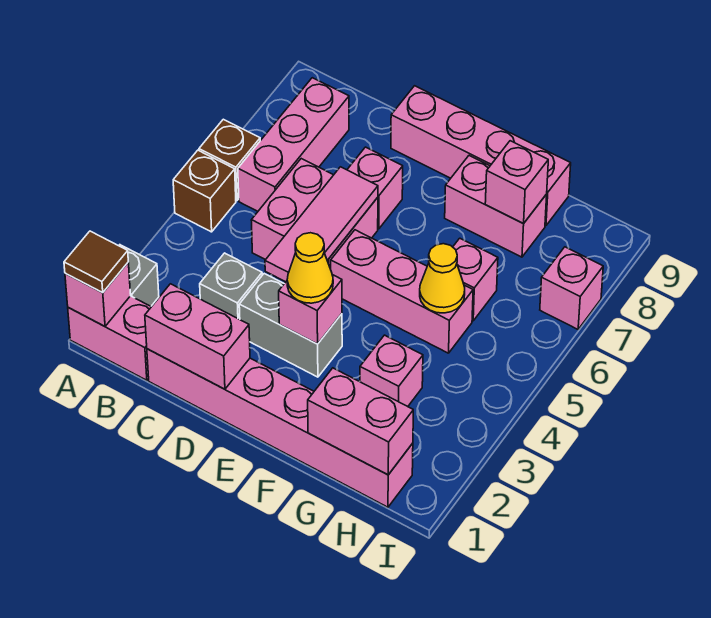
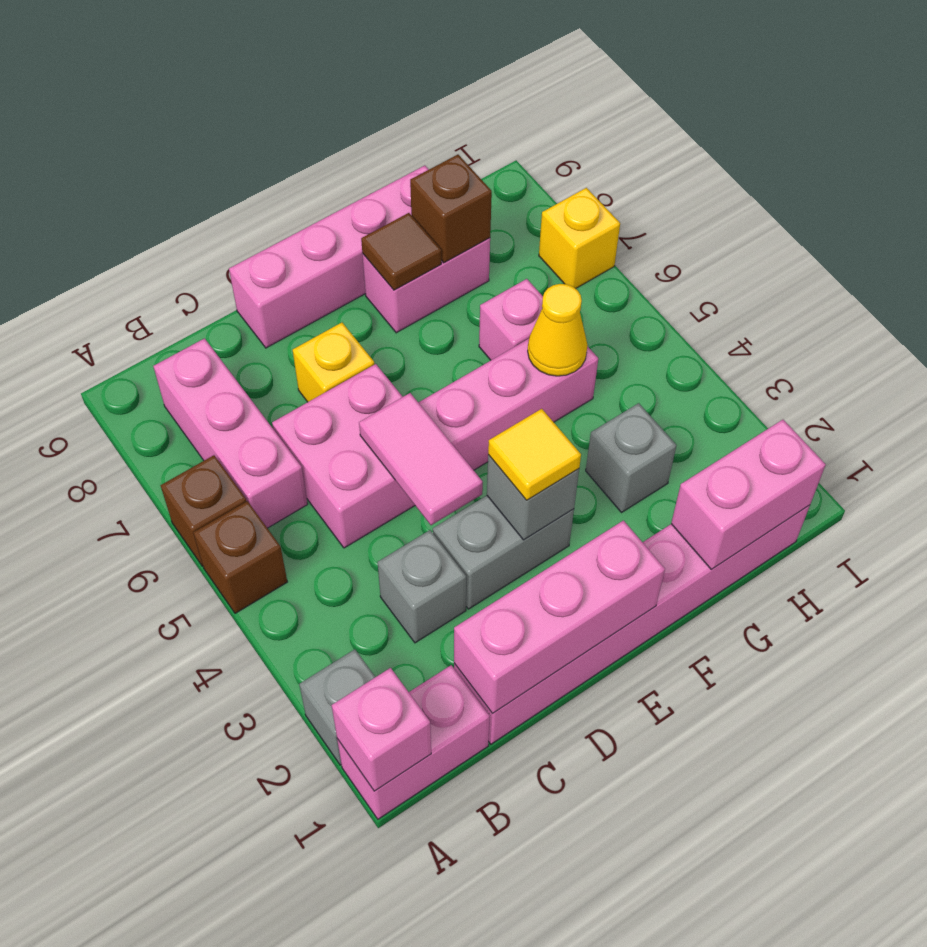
brown 1x1 tile [64,231,128,293] -> brown 1x1 tile moved to [361,213,441,290]
pink 1x2 brick [145,284,250,389] -> pink 1x3 brick [454,520,665,714]
pink 1x3 tile [265,167,378,282] -> pink 1x2 tile [359,393,483,525]
pink 1x1 brick [347,147,403,229] -> yellow 1x1 brick [293,323,374,402]
pink 1x1 brick [279,275,342,344] -> grey 1x1 brick [487,455,579,540]
yellow 1x1 cone [287,233,333,303] -> yellow 1x1 tile [488,409,581,500]
pink 1x1 brick [360,335,423,406] -> grey 1x1 brick [586,403,676,512]
pink 1x1 brick [485,141,548,224] -> brown 1x1 brick [410,155,492,263]
pink 1x1 brick [540,247,603,329] -> yellow 1x1 brick [539,188,620,289]

